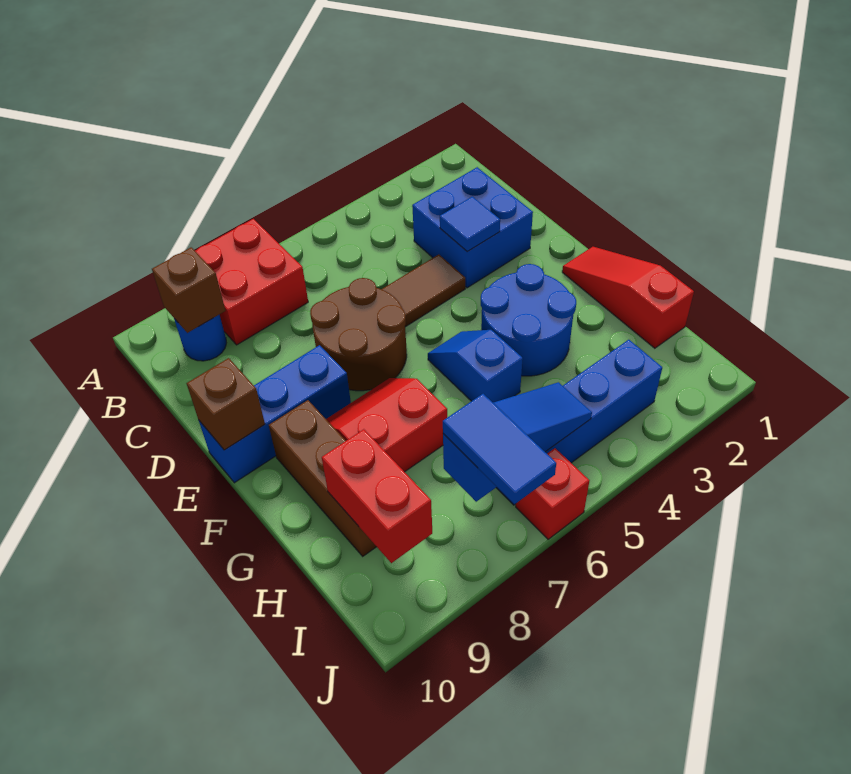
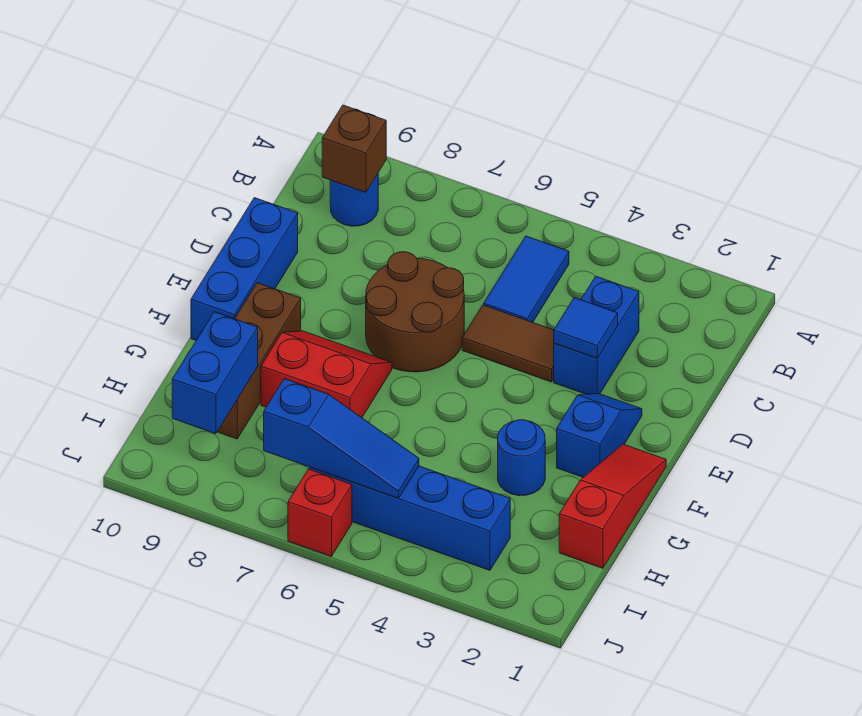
red 2x2 brick [195,219,308,345] -> none
blue 2x2 brick [412,167,533,288] -> blue 1x2 brick [554,276,639,394]
blue 1x3 brick [199,345,351,483] -> blue 1x3 brick turned to [191,198,298,340]
brown 1x1 brick [187,358,265,450] -> none
blue 2x2 round brick [481,264,576,376] -> blue 1x1 round brick [498,420,545,496]
blue 1x2 slope [428,330,523,402] -> blue 1x2 slope moved to [557,393,642,477]
red 1x2 brick [322,429,432,563] -> blue 1x2 brick [172,312,258,434]
blue 1x2 tile [443,394,556,505] -> blue 1x2 tile moved to [484,236,569,322]

